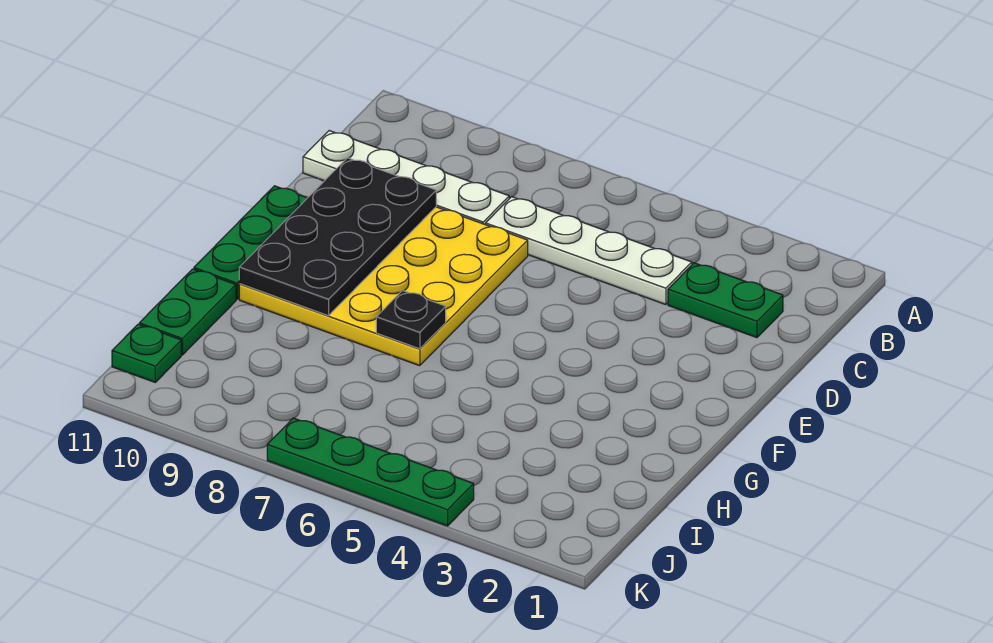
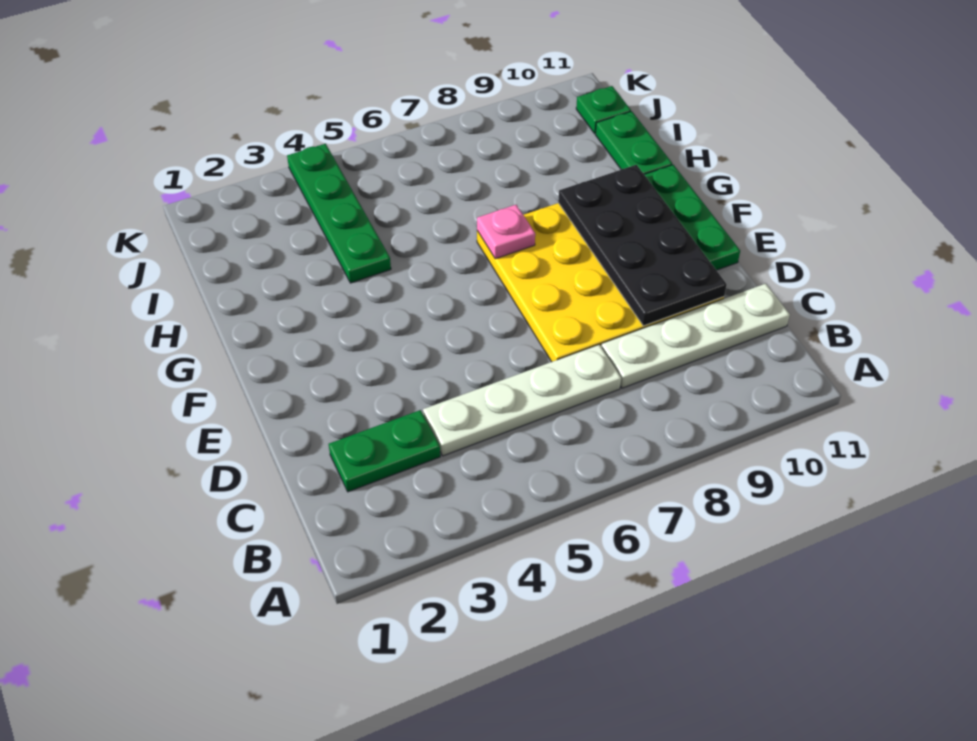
black 1x1 plate [376,291,446,349] -> pink 1x1 plate [477,205,535,259]
green 1x4 plate [267,418,474,526] -> green 1x4 plate turned to [287,144,391,283]

